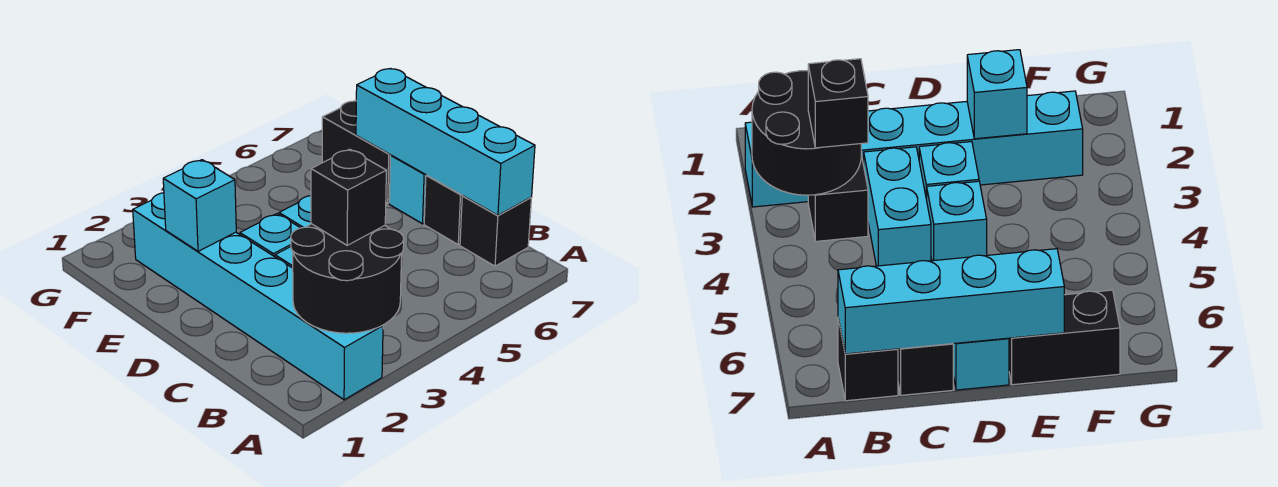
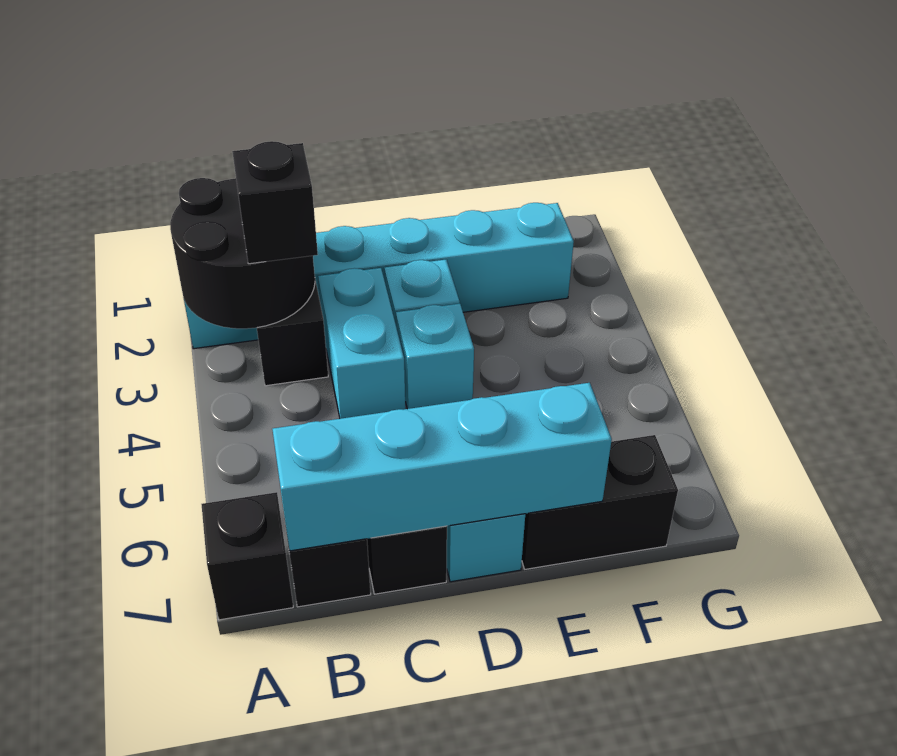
none -> black 1x1 brick [201,492,293,620]
cyan 1x1 brick [163,160,236,251] -> none

